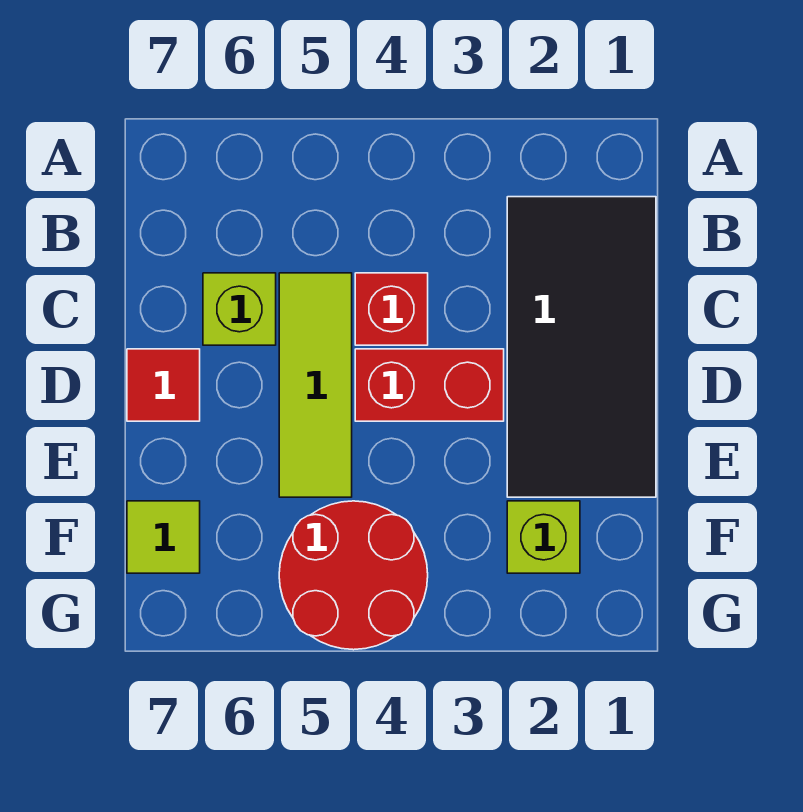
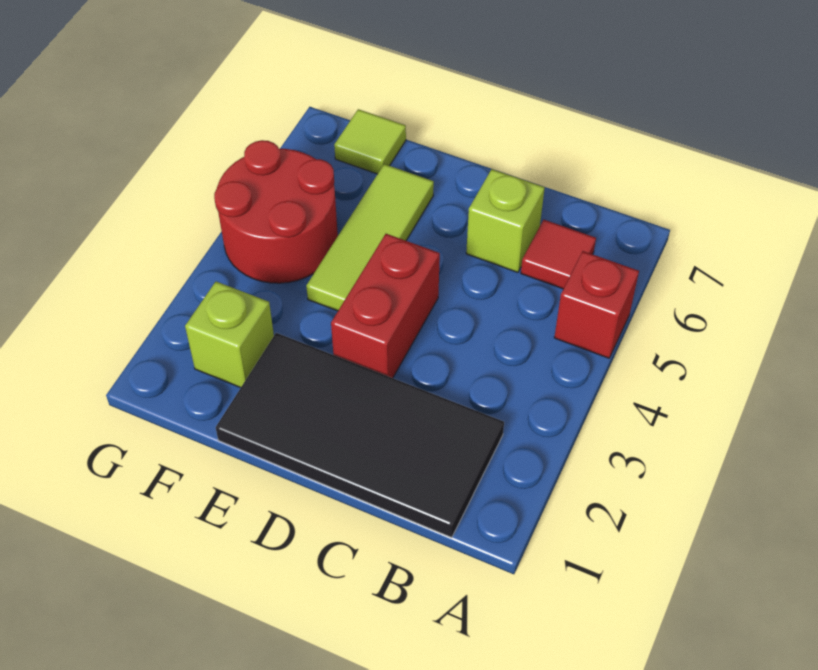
red 1x1 brick [355,273,428,345] -> red 1x1 brick moved to [554,251,639,358]
lime 1x3 tile [279,273,352,497] -> lime 1x3 tile turned to [306,164,434,311]
red 1x1 tile [127,349,200,421] -> red 1x1 tile moved to [521,220,596,289]

